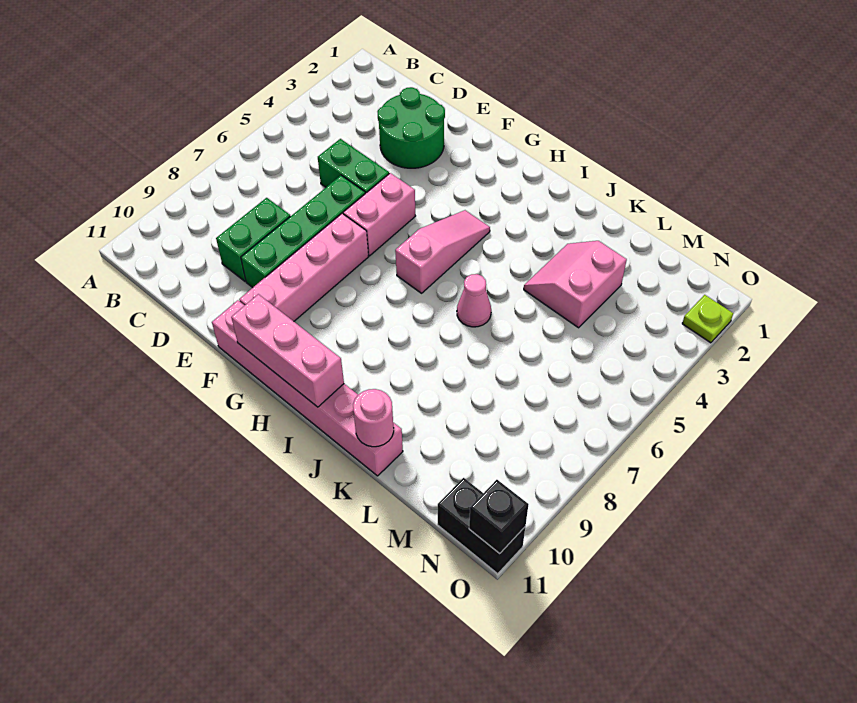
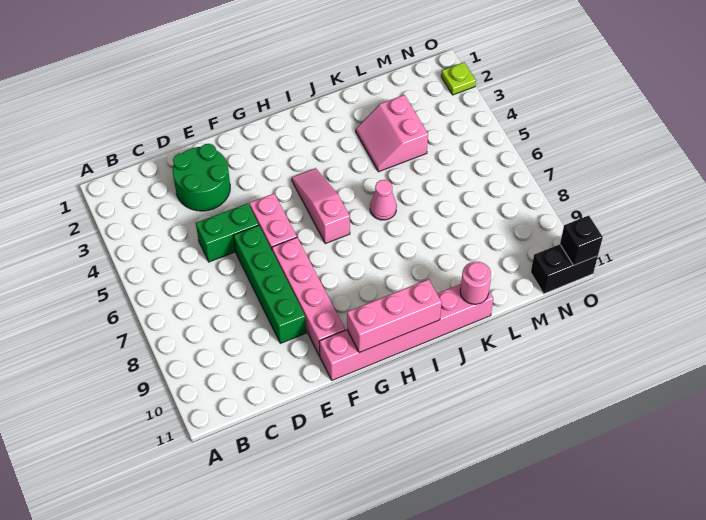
green 1x2 brick [216,198,290,282] -> none

